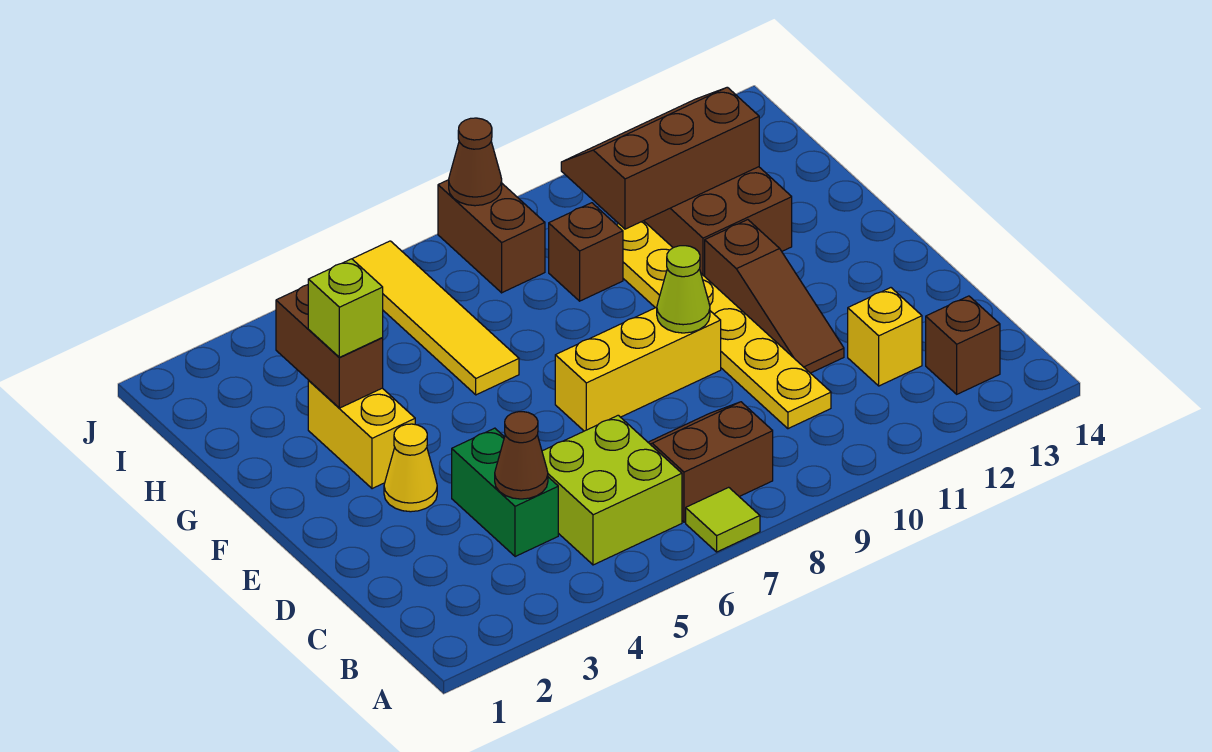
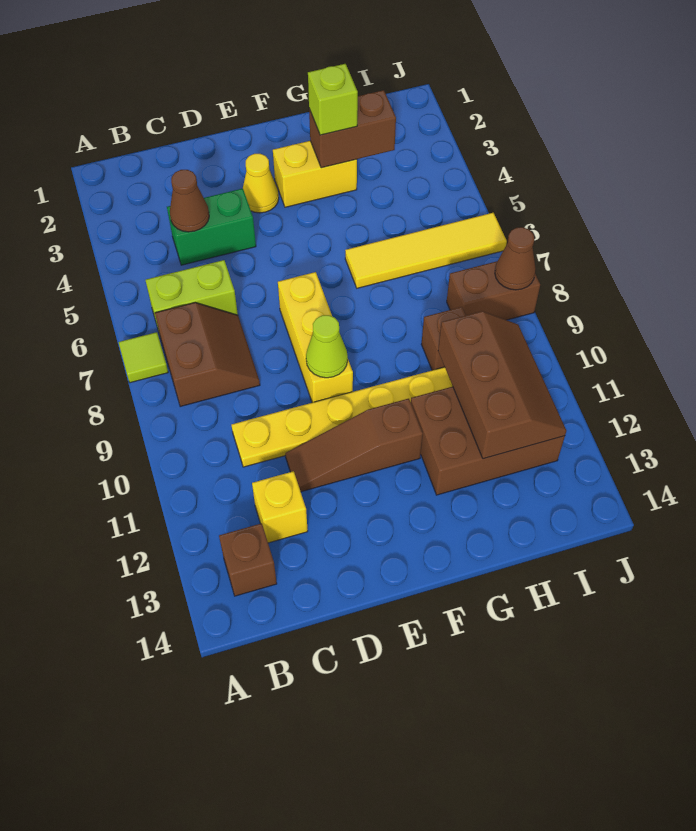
lime 2x2 brick [542,415,682,565] -> lime 1x2 brick [146,260,238,334]

